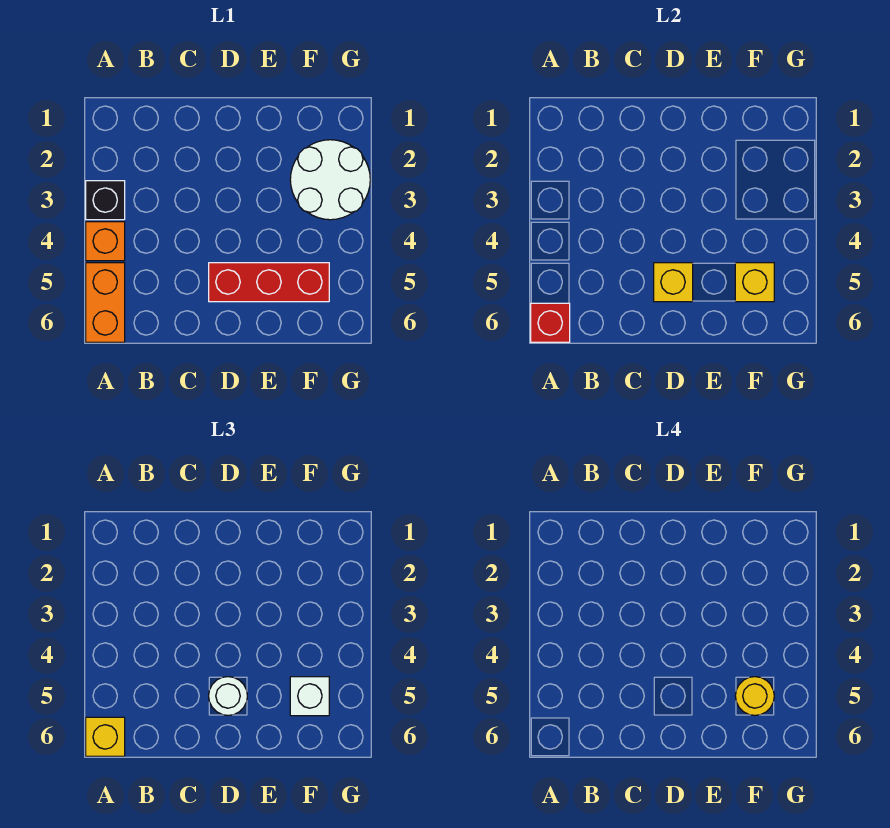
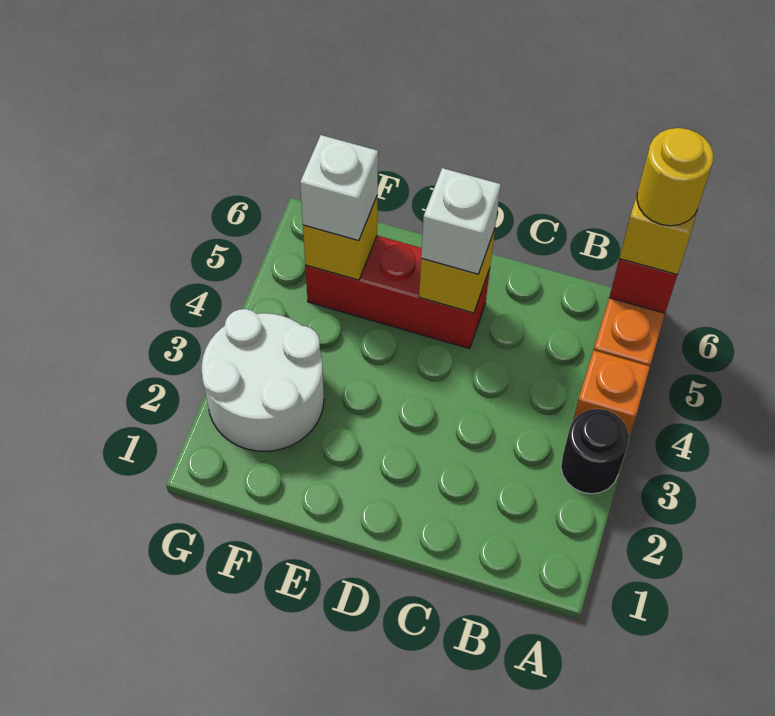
black 1x1 brick [86,181,125,220] -> black 1x1 round brick [561,409,629,494]
white 1x1 round brick [209,677,247,715] -> white 1x1 brick [421,168,501,274]
yellow 1x1 round brick [735,677,774,715] -> yellow 1x1 round brick moved to [637,128,713,226]

